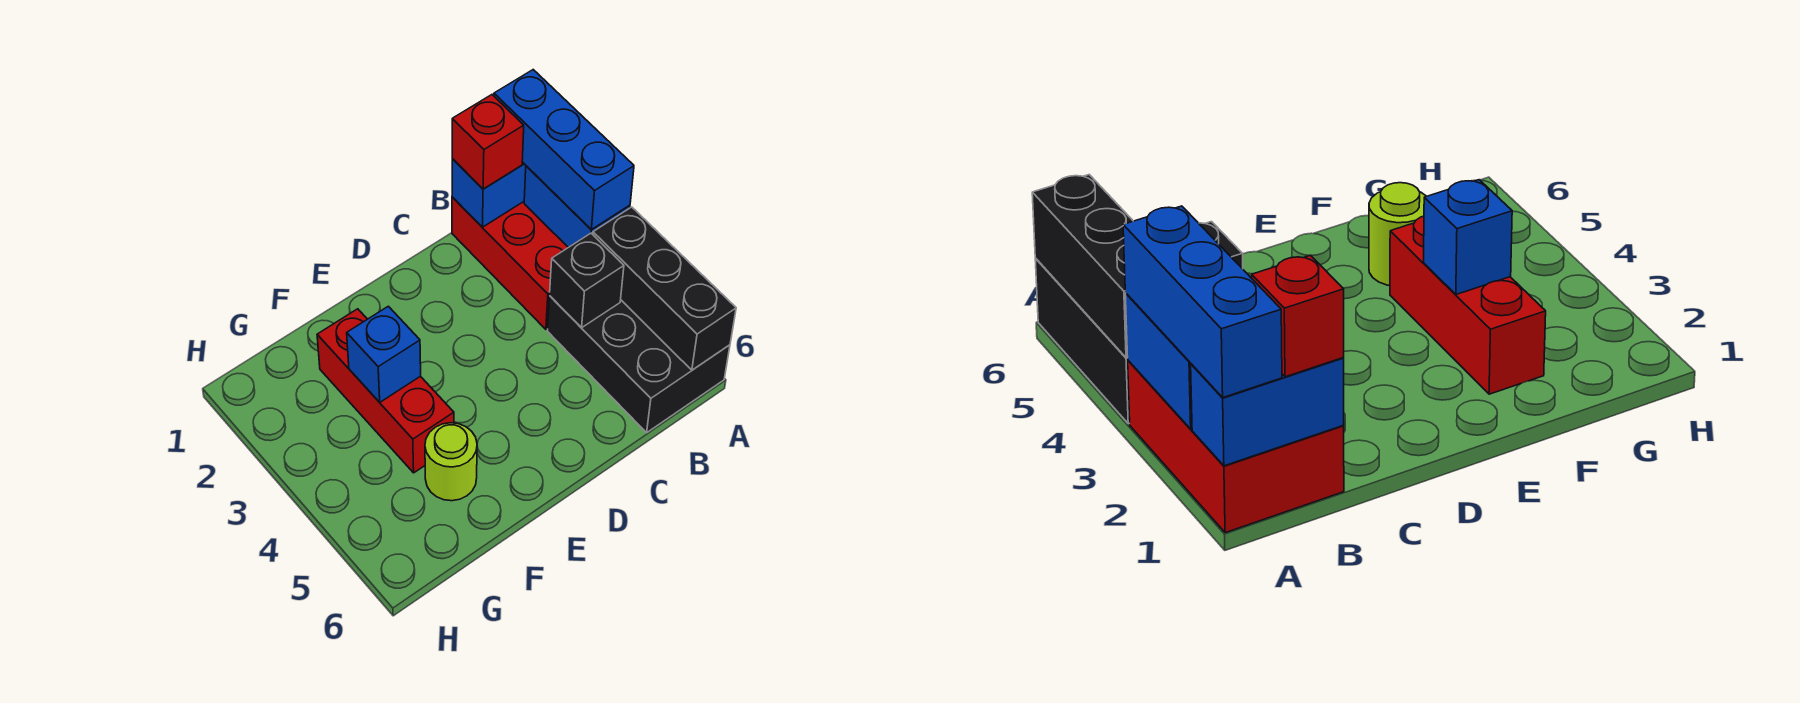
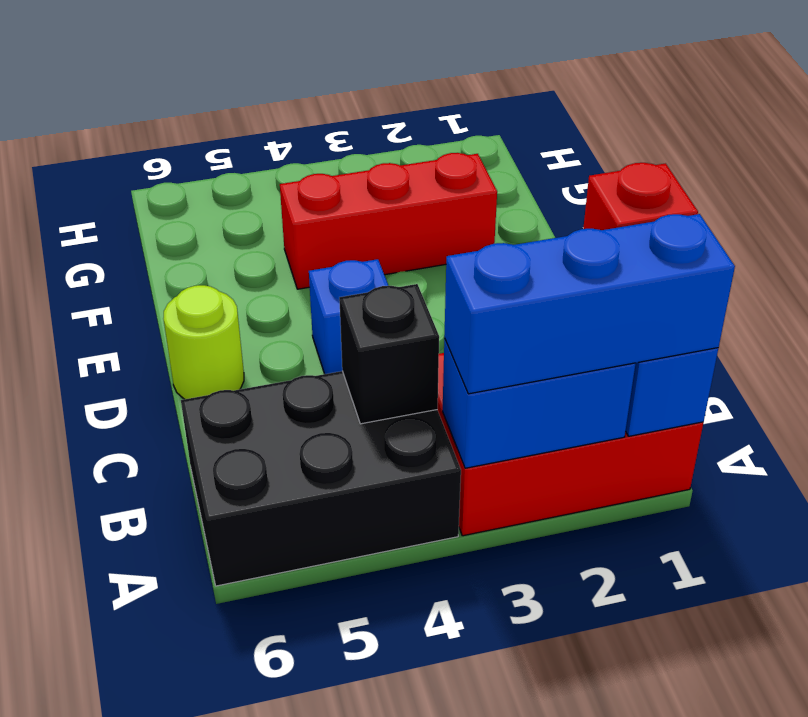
black 1x3 brick [593,207,736,370] -> none
blue 1x1 brick [347,306,421,402] -> blue 1x1 brick moved to [309,259,389,374]
lime 1x1 round brick [425,423,477,501] -> lime 1x1 round brick moved to [163,285,244,399]

